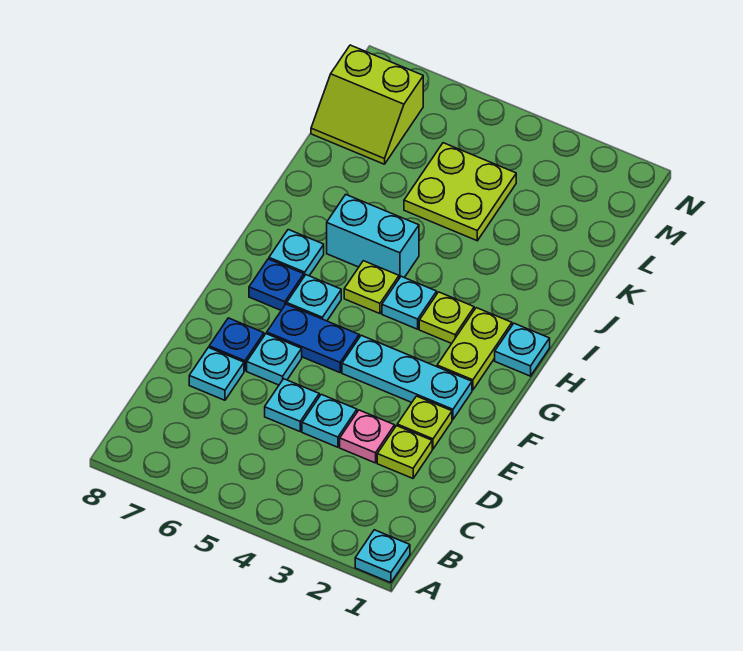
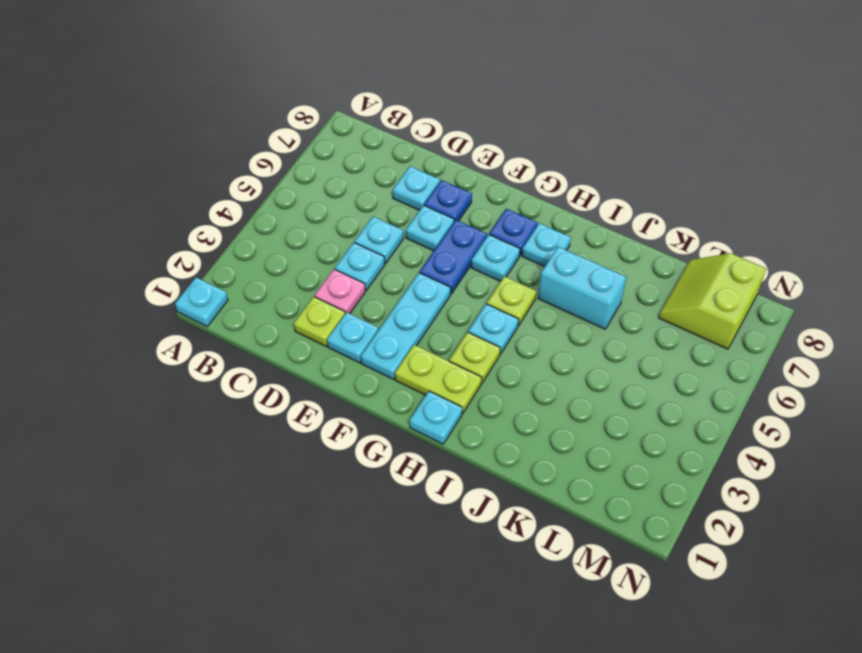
lime 1x1 plate [397,396,452,449] -> cyan 1x1 plate [327,312,378,363]
cyan 1x2 brick [327,195,419,278] -> cyan 1x2 brick turned to [538,247,626,329]
lime 2x2 plate [404,143,516,241] -> none

